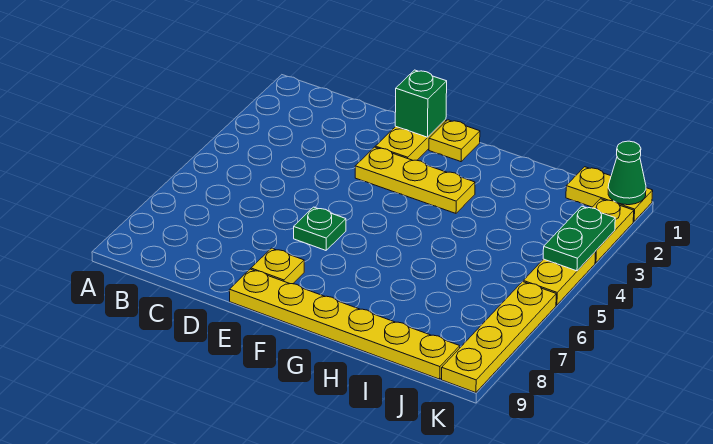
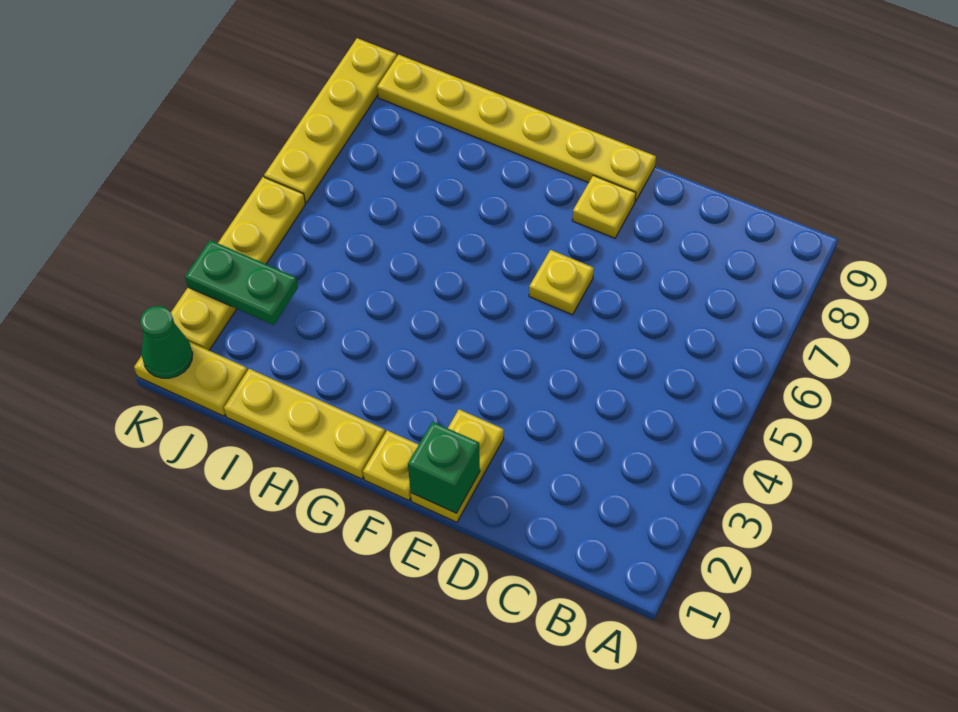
yellow 1x3 plate [355,147,475,213] -> yellow 1x3 plate moved to [224,369,385,479]
green 1x1 plate [294,207,346,250] -> yellow 1x1 plate [529,250,594,315]
green 1x2 plate [543,206,615,271] -> green 1x2 plate turned to [185,240,298,325]

